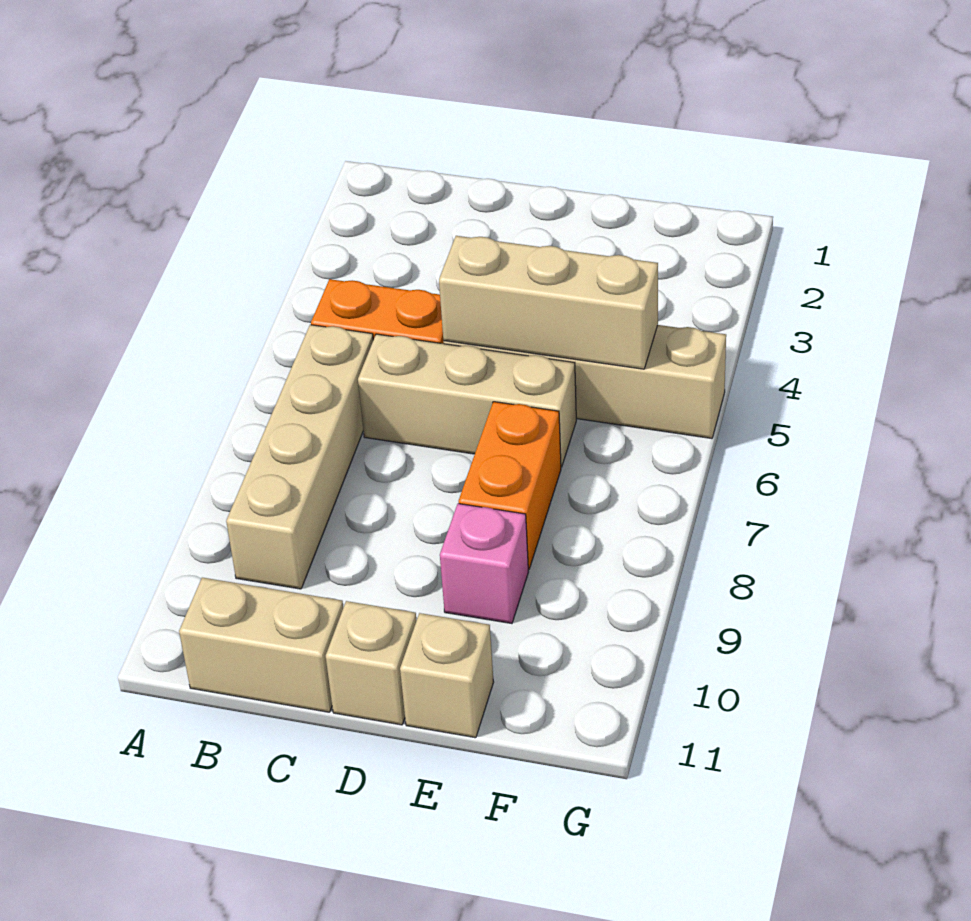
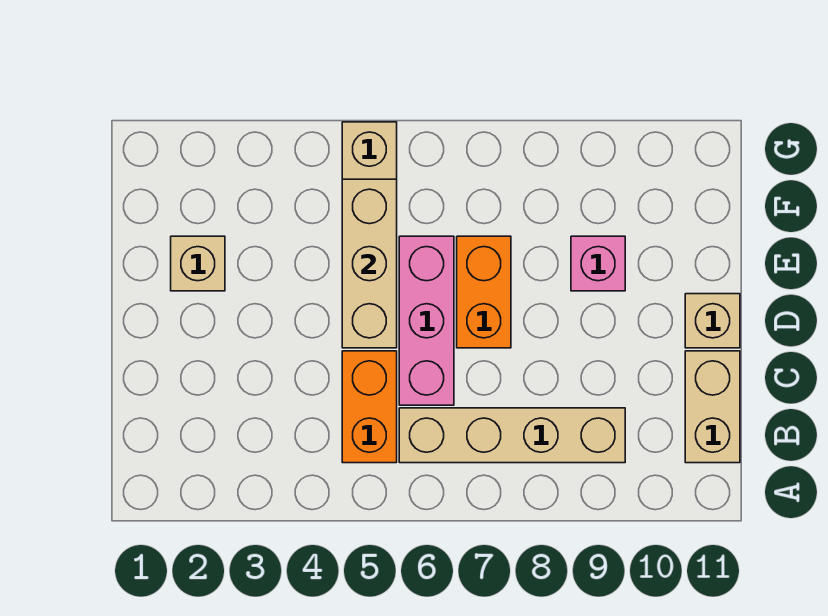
tan 1x3 brick [358,334,576,467] -> pink 1x3 brick [399,236,454,405]
orange 1x2 brick [459,402,561,570] -> orange 1x2 brick turned to [457,236,511,348]
tan 1x1 brick [400,613,494,738] -> tan 1x1 brick moved to [171,236,225,291]

